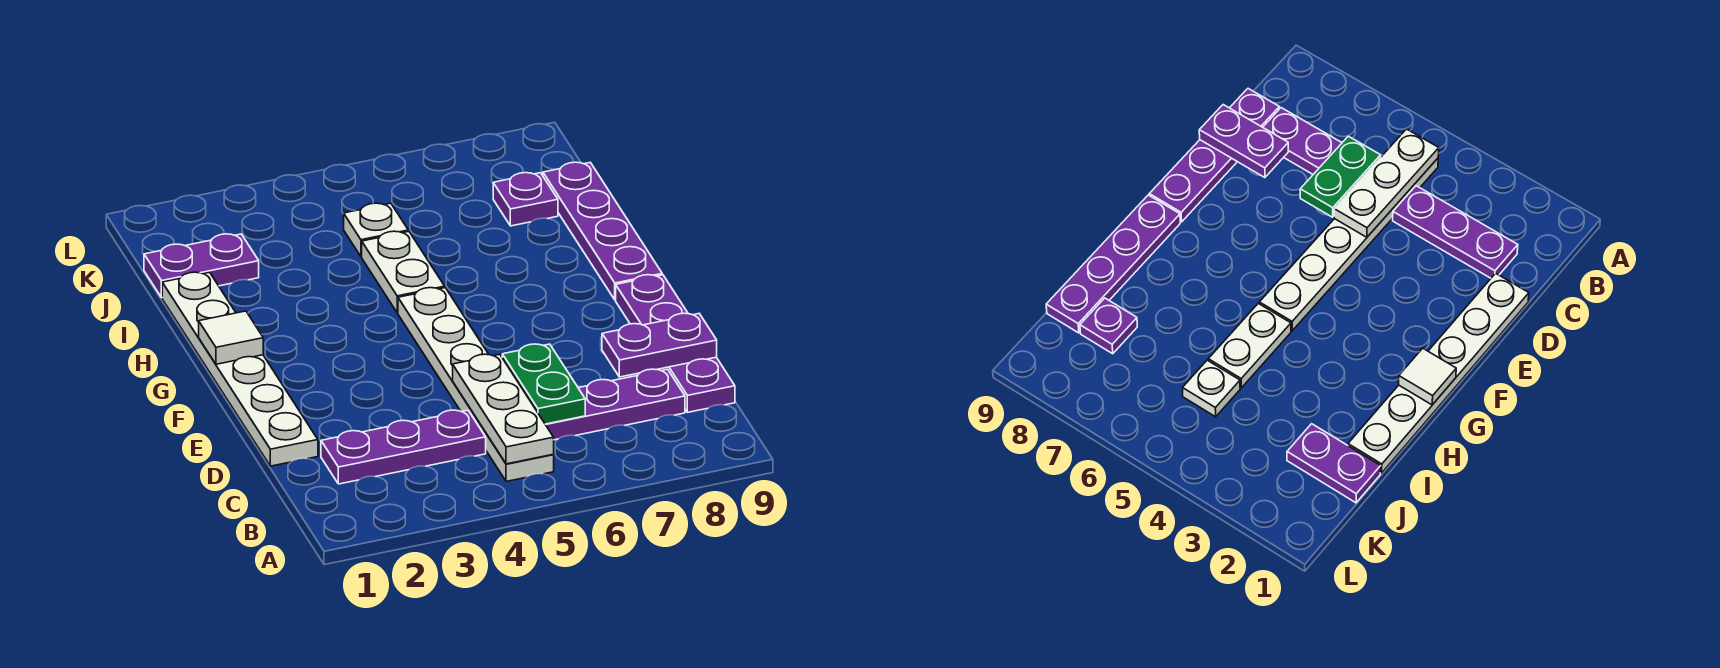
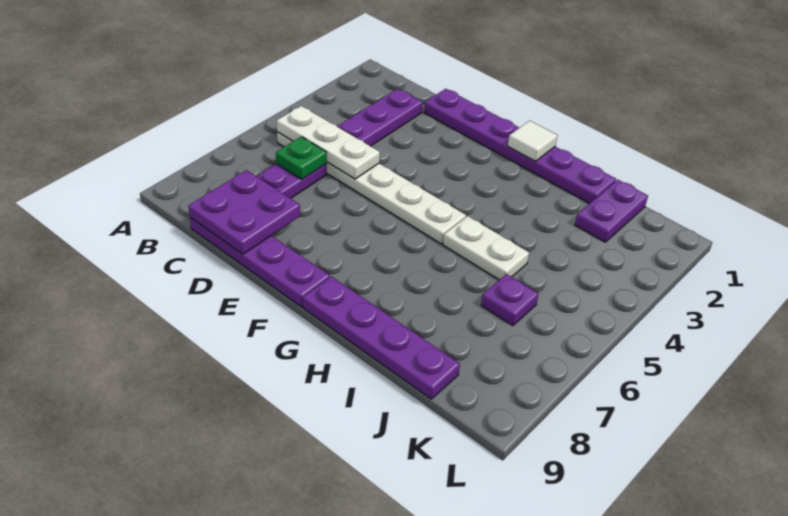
green 1x2 plate [502,344,585,424] -> green 1x1 plate [276,137,327,179]
white 1x6 plate [162,272,318,466] -> purple 1x6 plate [424,89,616,204]
purple 1x2 plate [602,313,717,377] -> purple 2x2 plate [189,170,300,254]
white 1x1 plate [344,203,408,257] -> none
purple 1x1 plate [493,173,558,226] -> purple 1x1 plate moved to [481,274,539,326]

